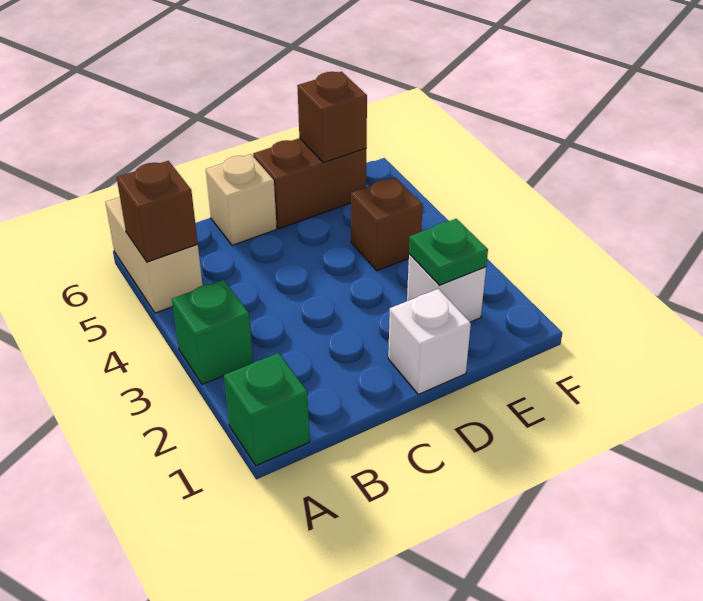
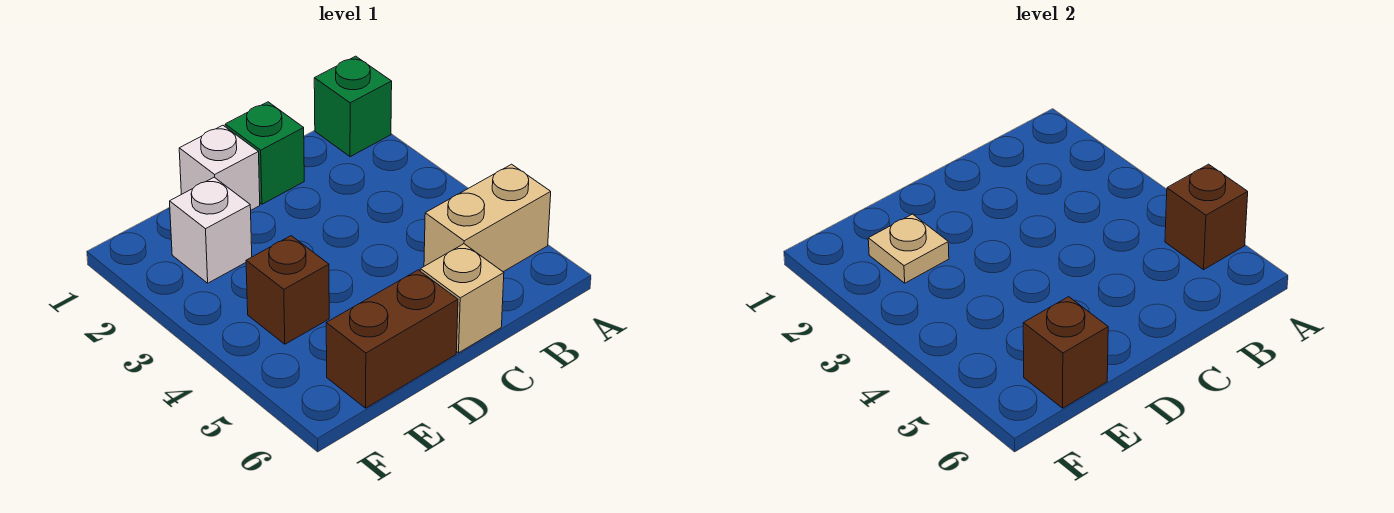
green 1x1 brick [172,280,253,384] -> green 1x1 brick moved to [225,102,304,204]
tan 1x2 brick [105,197,203,313] -> tan 1x2 brick turned to [424,164,551,272]
green 1x1 plate [409,219,488,285] -> tan 1x1 plate [868,214,949,283]

